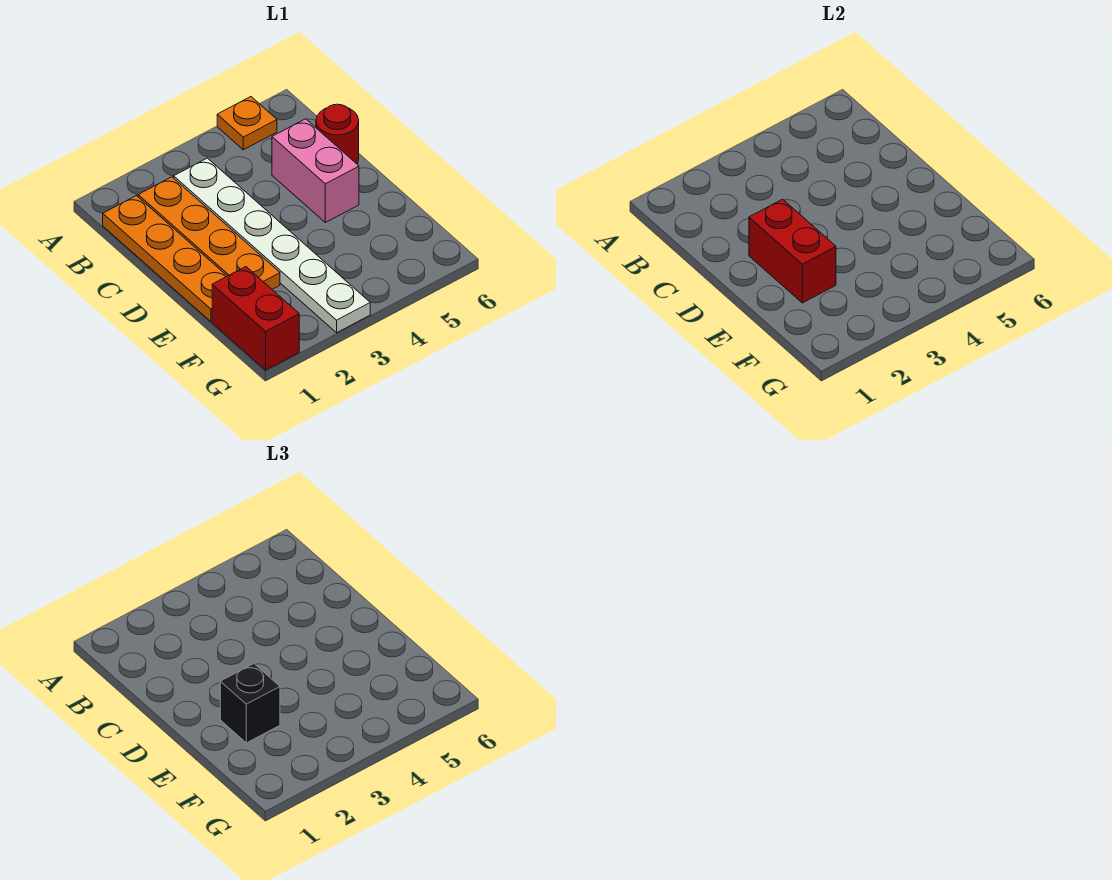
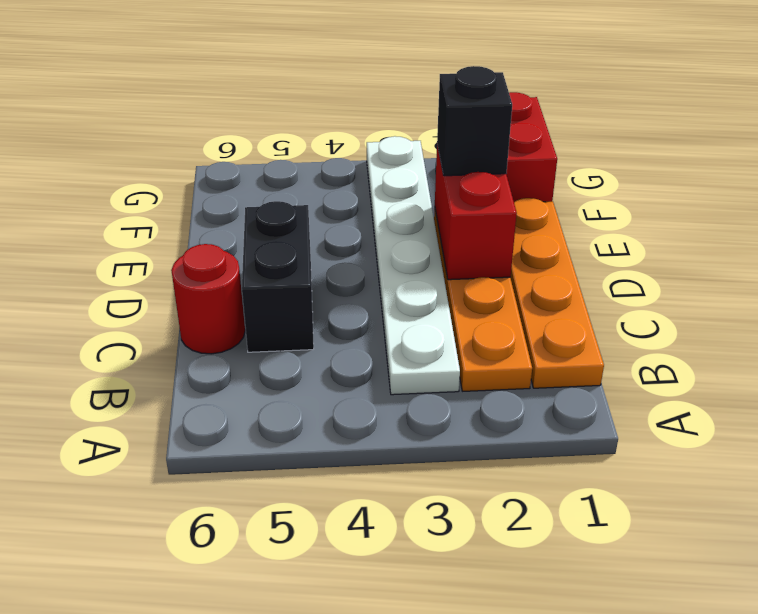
orange 1x1 plate [217,97,277,150] -> none
pink 1x2 brick [272,119,359,222] -> black 1x2 brick [242,201,314,352]

